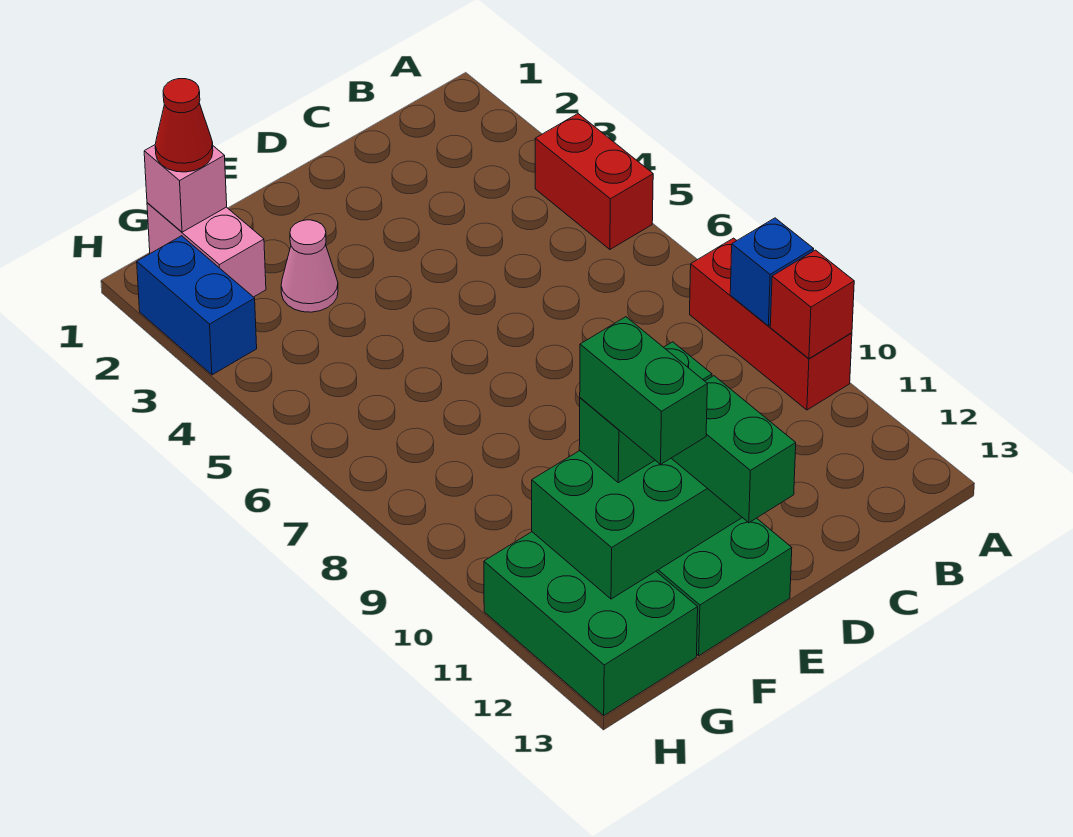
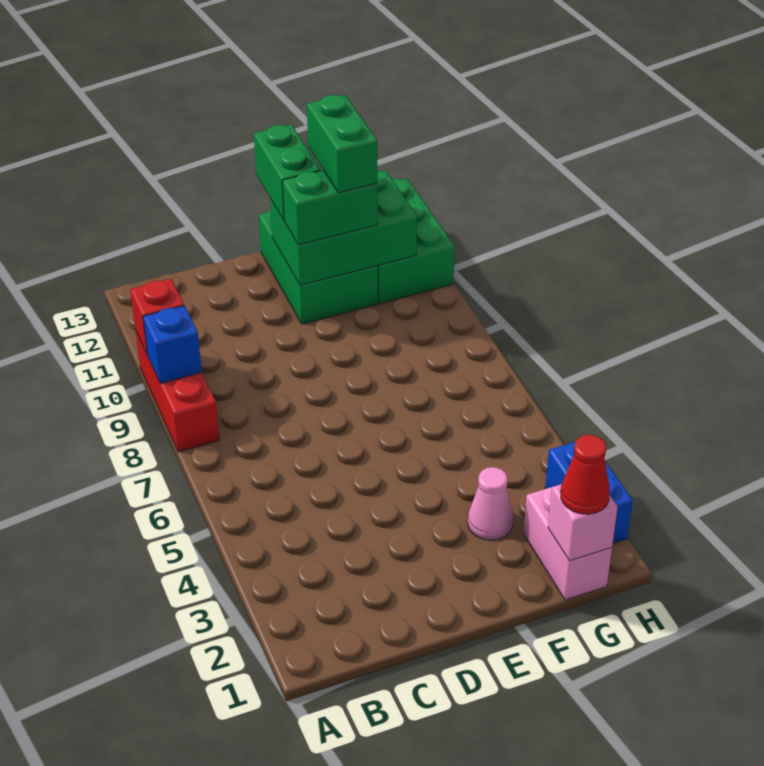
red 1x2 brick [535,114,653,249] -> none

